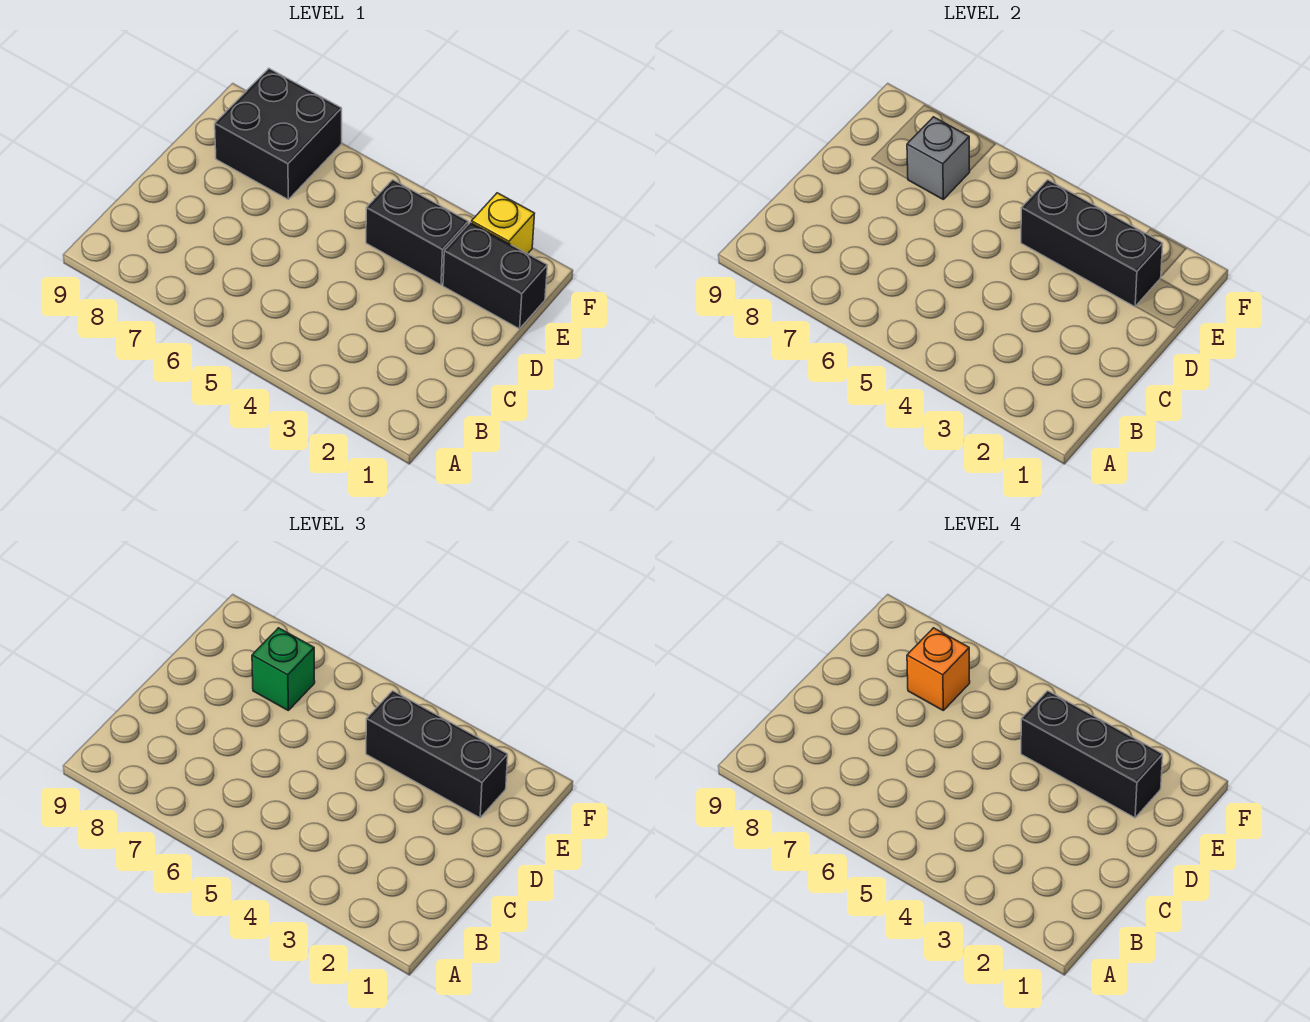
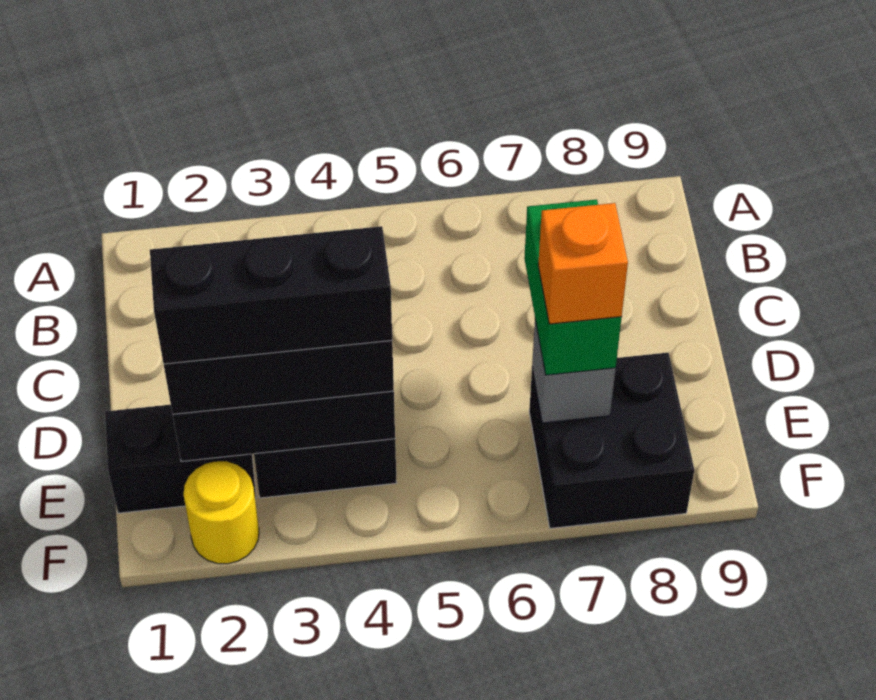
green 1x1 brick [252,628,315,710] -> green 1x2 brick [524,199,622,375]
yellow 1x1 brick [471,193,535,254] -> yellow 1x1 round brick [183,461,259,564]

